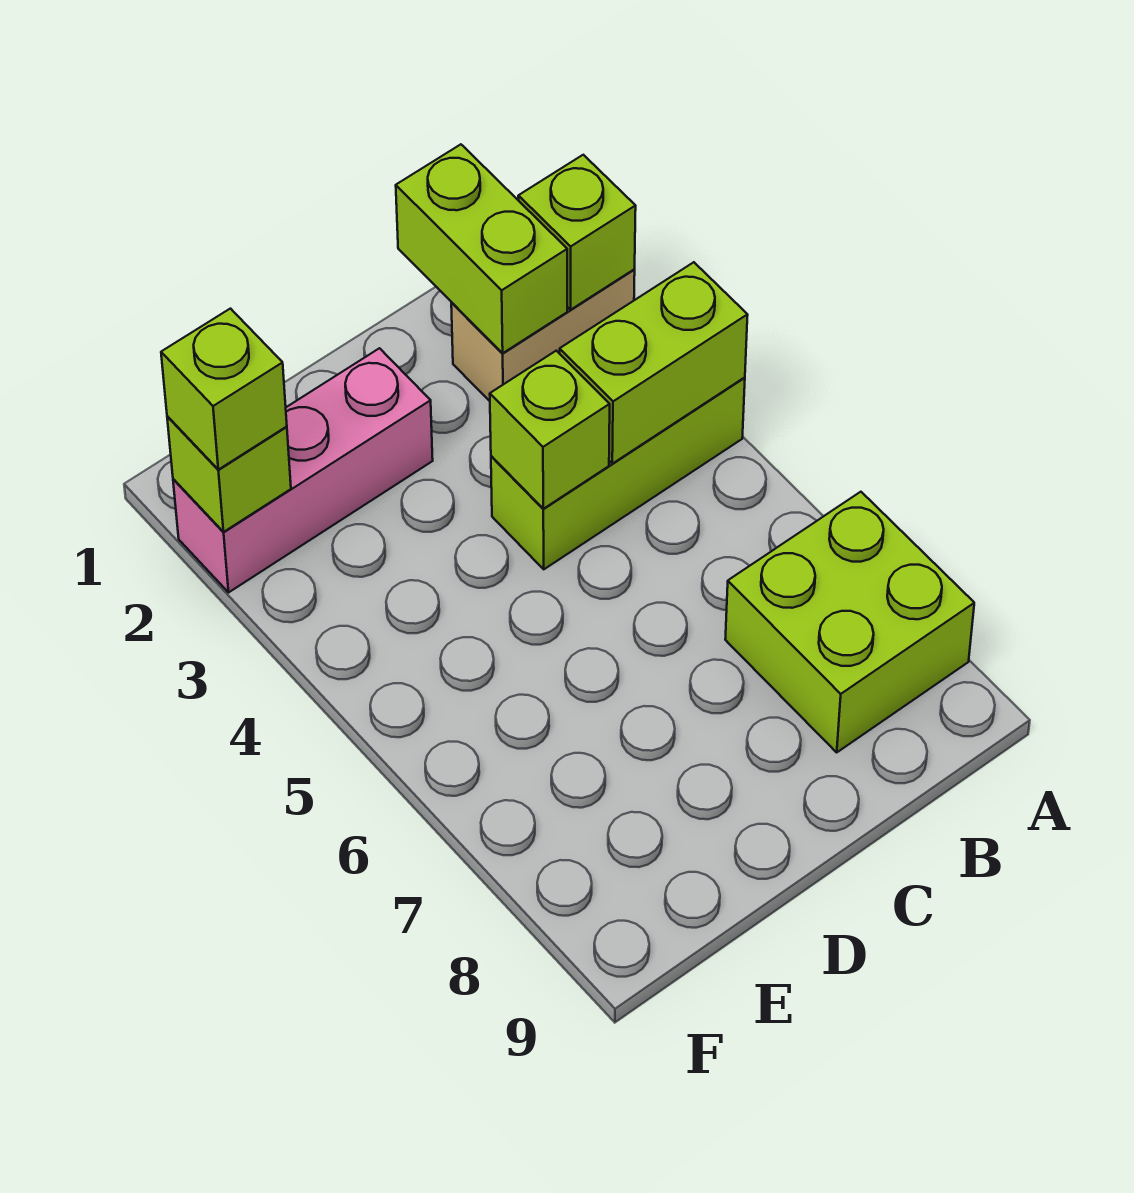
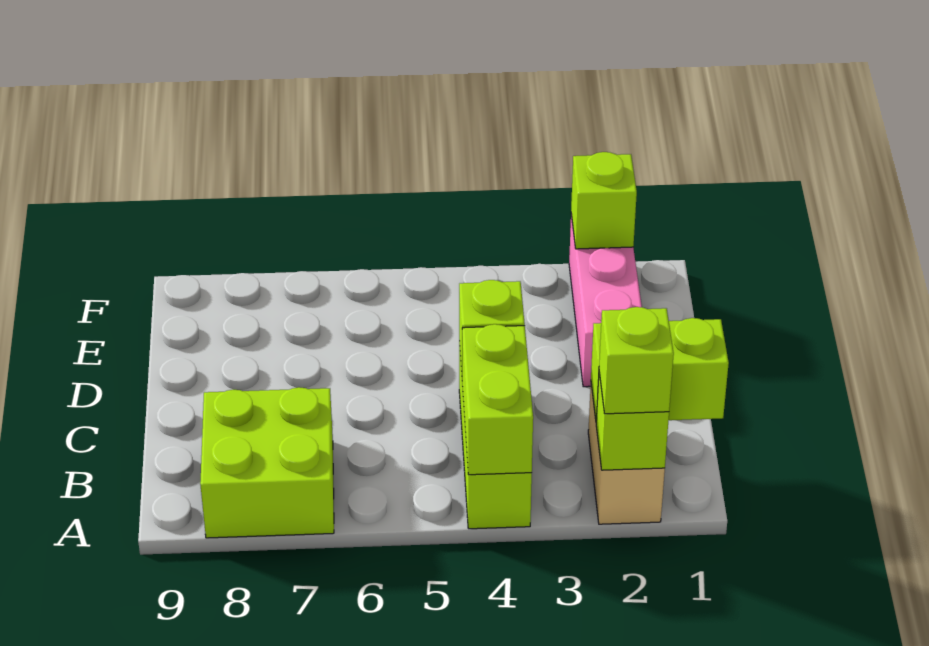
lime 1x1 brick [161,309,287,470] -> lime 1x1 brick moved to [599,307,674,414]

